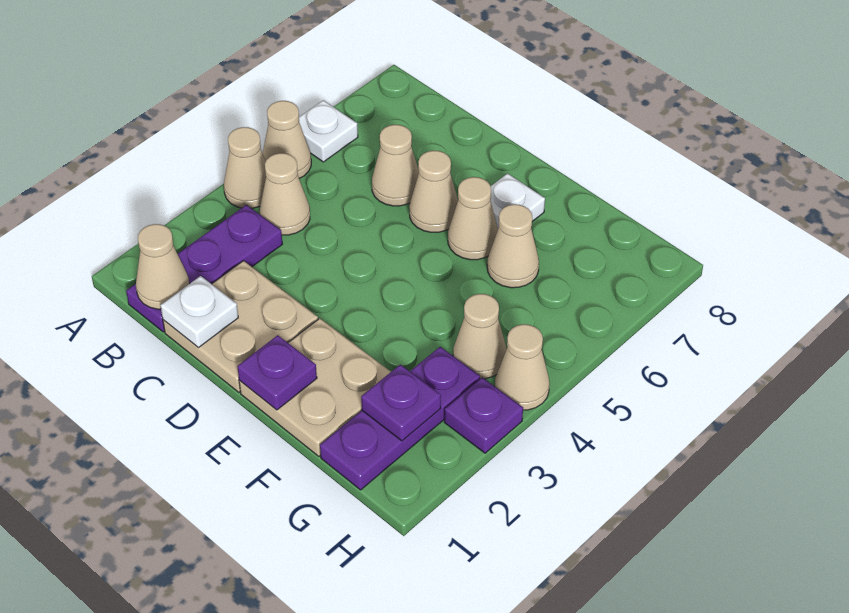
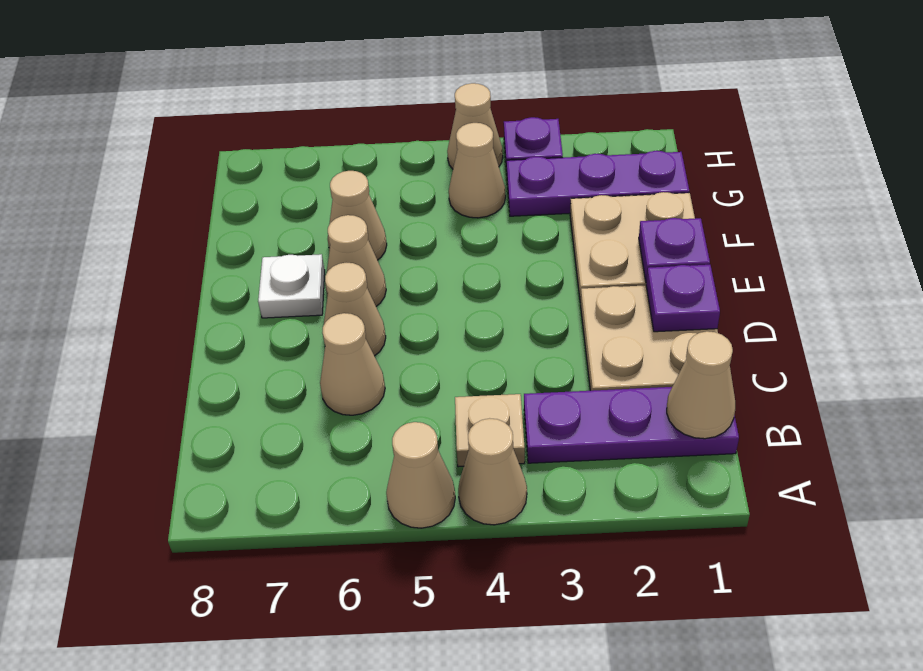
white 1x1 plate [299,100,358,162] -> none
tan 1x1 cone [260,153,310,235] -> tan 1x1 plate [455,394,525,467]
white 1x1 plate [160,276,238,348] -> none
purple 1x1 plate [361,365,441,441] -> purple 1x1 plate moved to [646,265,720,332]

